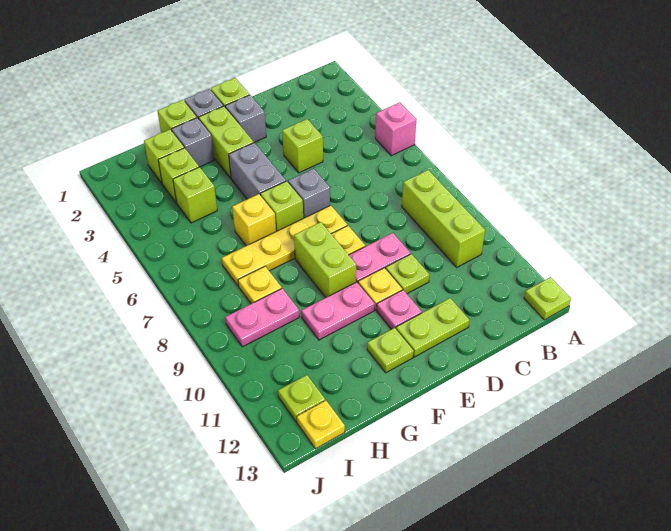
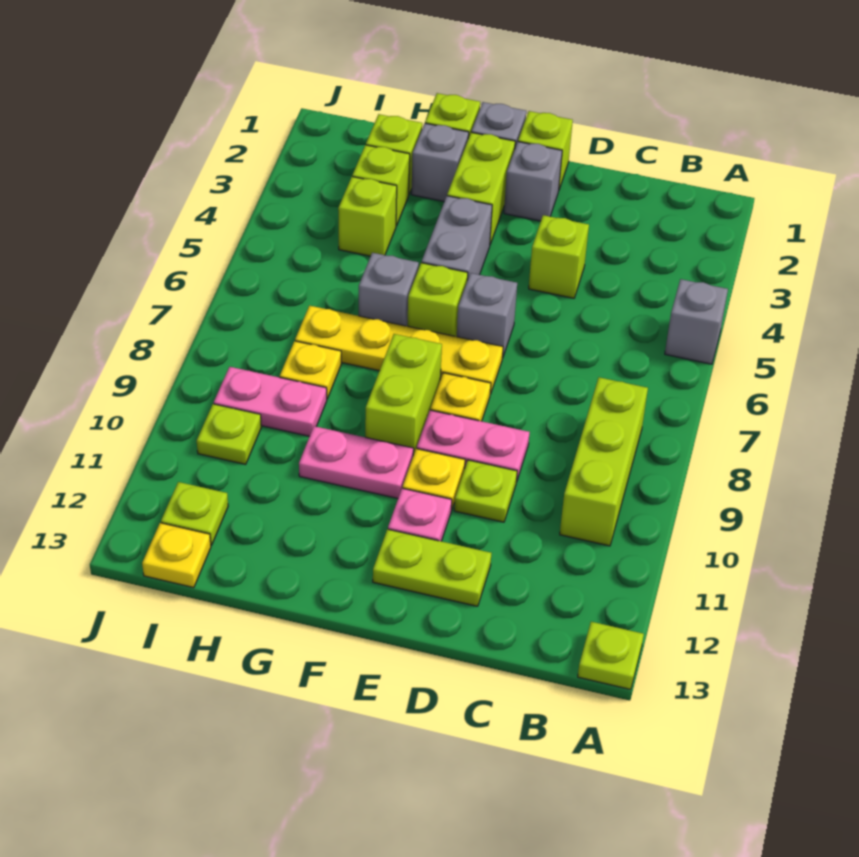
pink 1x1 brick [375,102,417,156] -> grey 1x1 brick [665,279,728,364]
lime 1x1 plate [367,328,414,373] -> lime 1x1 plate moved to [197,404,261,464]
yellow 1x1 brick [232,194,276,246] -> grey 1x1 brick [359,253,419,326]

